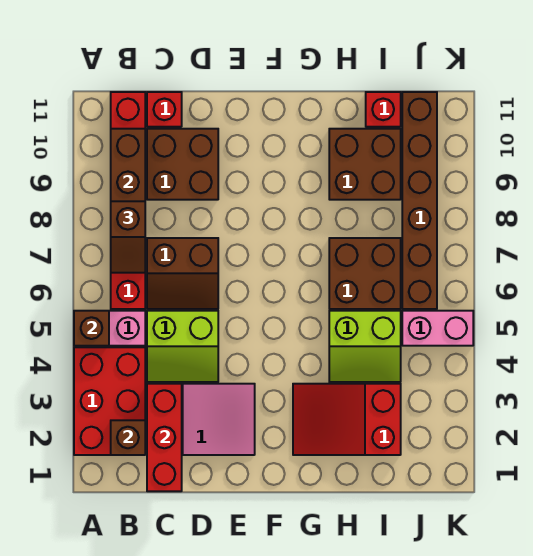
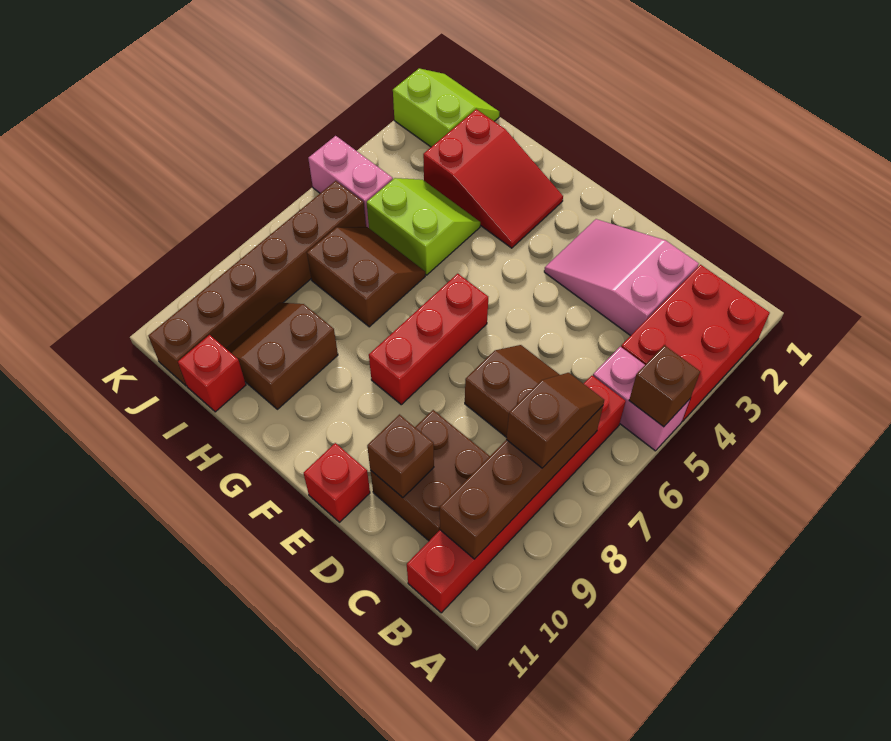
brown 1x1 brick [111,420,145,455] -> brown 1x1 brick moved to [367,415,434,498]
red 1x3 brick [147,384,182,491] -> red 1x3 brick moved to [369,274,488,405]
lime 2x2 slope [147,311,218,382] -> lime 2x2 slope moved to [393,69,499,147]
red 1x1 brick [147,92,182,127] -> red 1x1 brick moved to [304,443,370,522]
brown 2x2 brick [329,238,401,309] -> brown 2x2 slope [307,227,425,327]
brown 2x2 brick [329,129,401,200] -> brown 2x2 slope [226,303,338,409]

